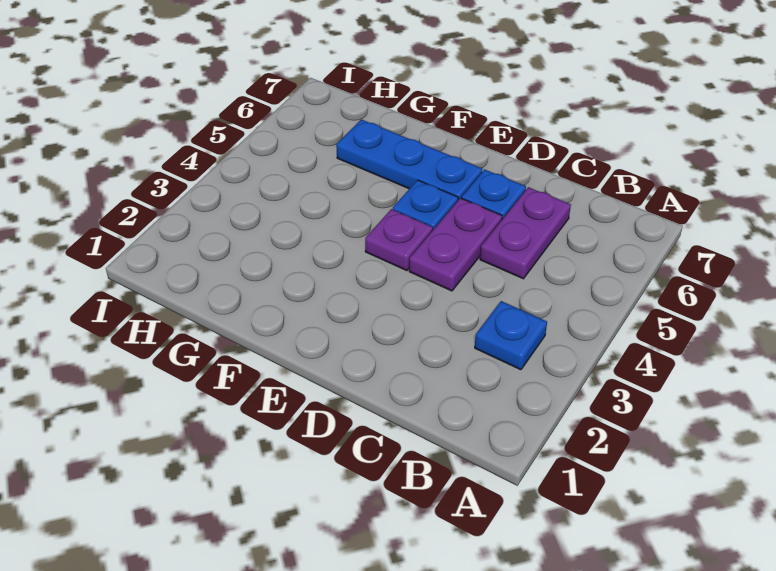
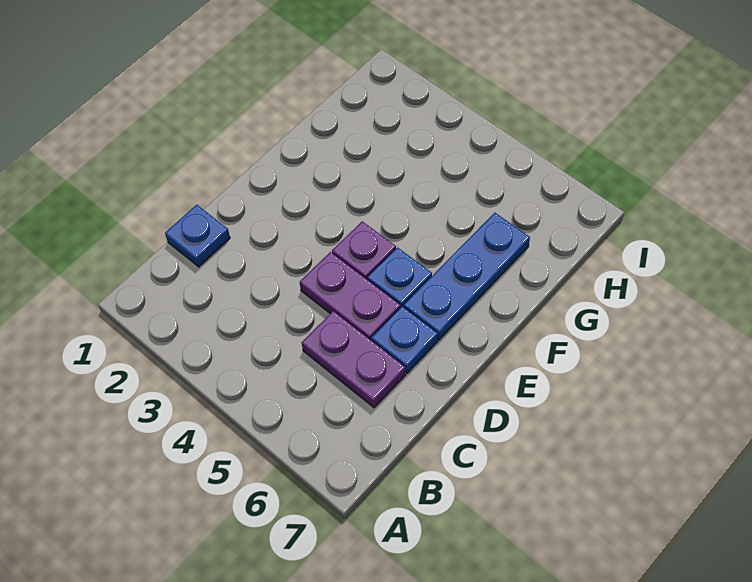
blue 1x1 plate [475,301,547,370] -> blue 1x1 plate moved to [165,205,230,267]

